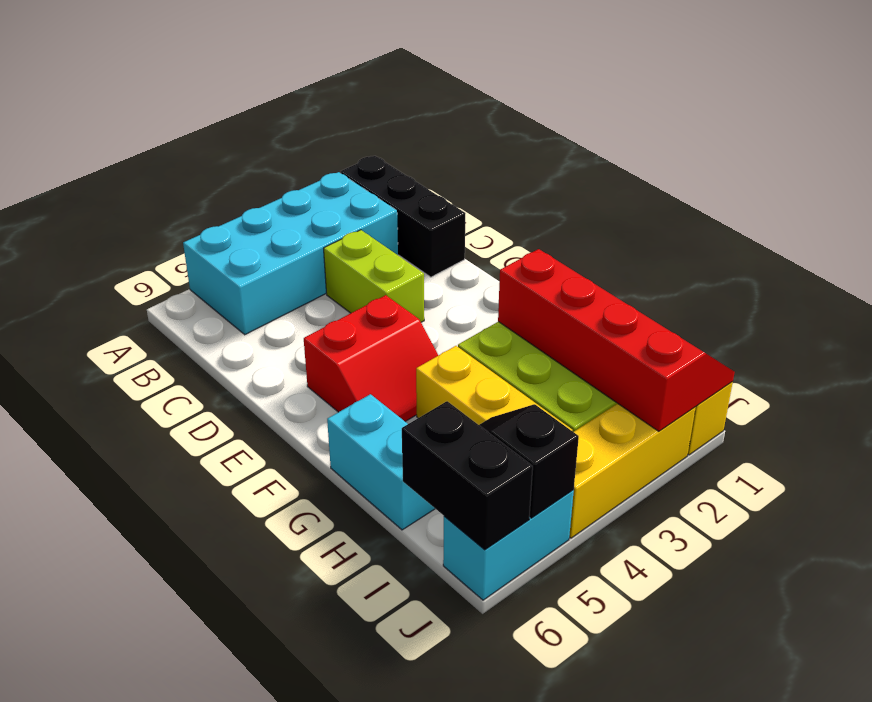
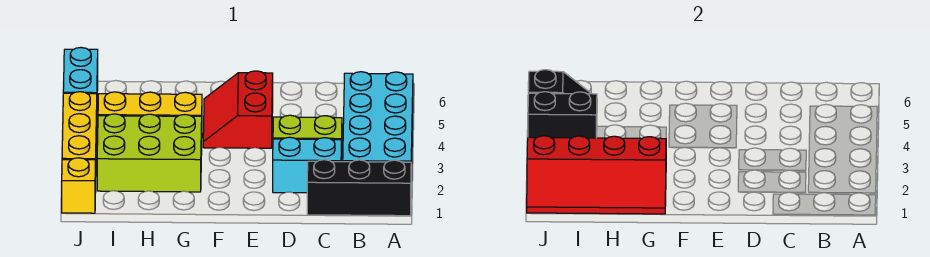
cyan 1x2 brick [327,394,435,530] -> cyan 1x2 brick moved to [273,137,342,193]
black 1x2 brick [402,401,533,550] -> black 1x2 brick moved to [528,92,597,138]

